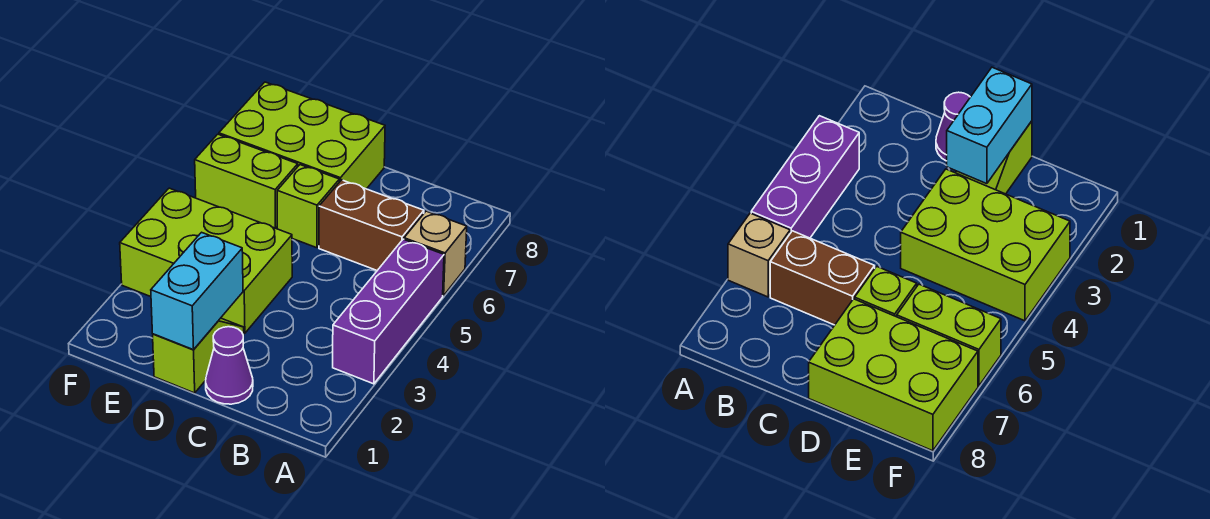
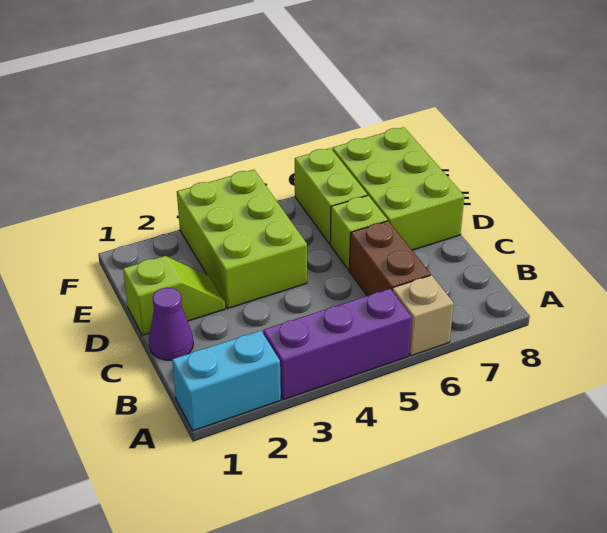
cyan 1x2 brick [151,232,243,350] -> cyan 1x2 brick moved to [172,331,281,431]

